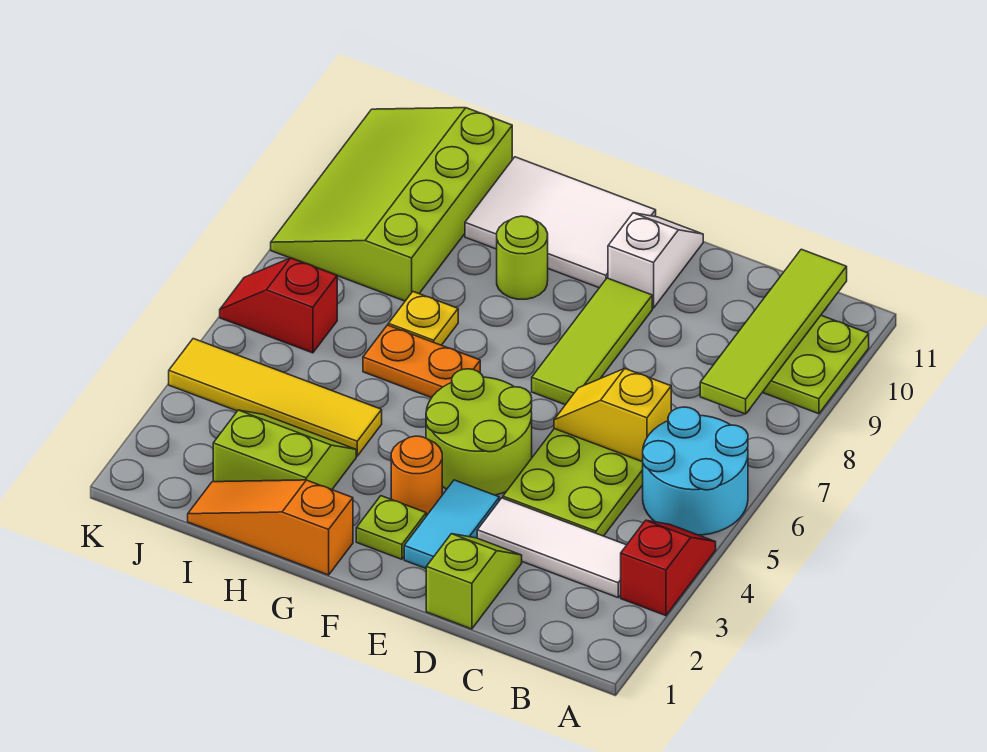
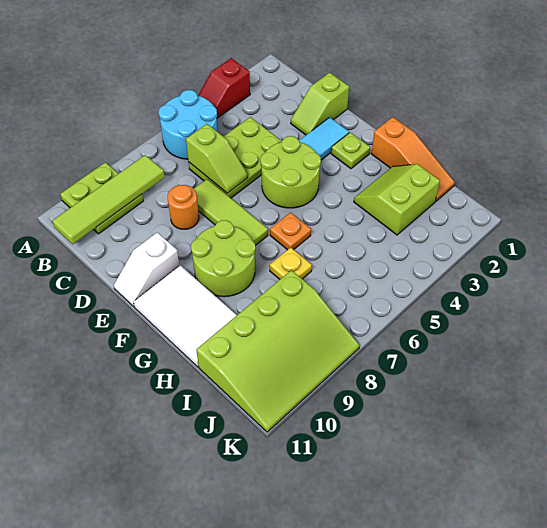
white 1x3 tile [477,498,626,597] -> none
yellow 1x2 slope [554,369,671,462] -> lime 1x2 slope [186,124,248,193]
lime 1x3 tile [532,278,652,405] -> lime 1x3 tile turned to [194,179,268,246]
orange 1x1 round brick [391,436,442,516] -> orange 1x1 round brick moved to [168,185,199,229]
orange 1x2 plate [363,325,480,398] -> orange 1x1 plate [270,213,311,250]
lime 1x1 round brick [497,216,548,299] -> lime 2x2 round brick [191,220,255,297]
lime 2x2 slope [213,410,356,490] -> lime 2x2 slope turned to [354,164,440,235]
yellow 1x4 tile [169,339,382,456] -> none
red 1x2 slope [220,258,337,353] -> none

